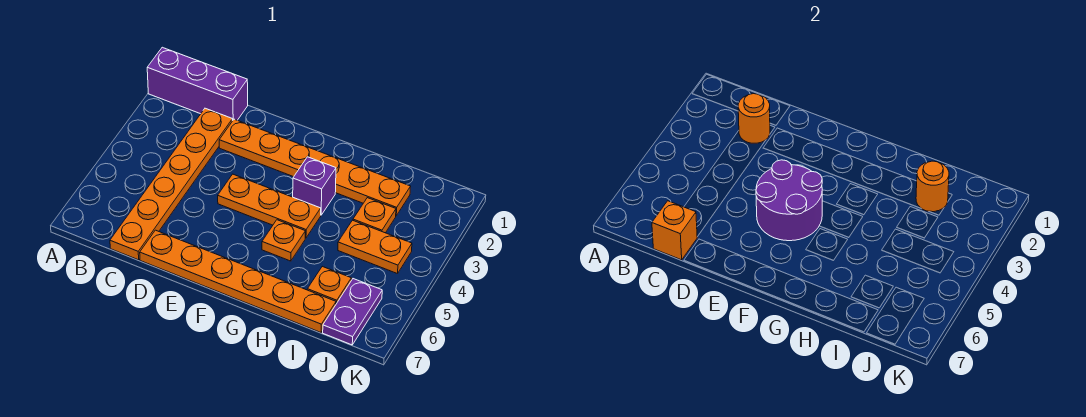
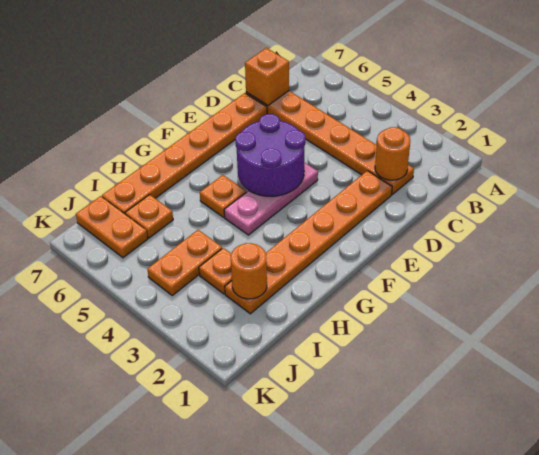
purple 1x3 brick [147,47,248,120] -> none
orange 1x3 plate [218,174,321,238] -> pink 1x3 plate [224,162,318,235]
purple 1x1 brick [293,157,336,215] -> none
purple 1x2 plate [323,279,382,345] -> orange 1x2 plate [76,196,148,258]

